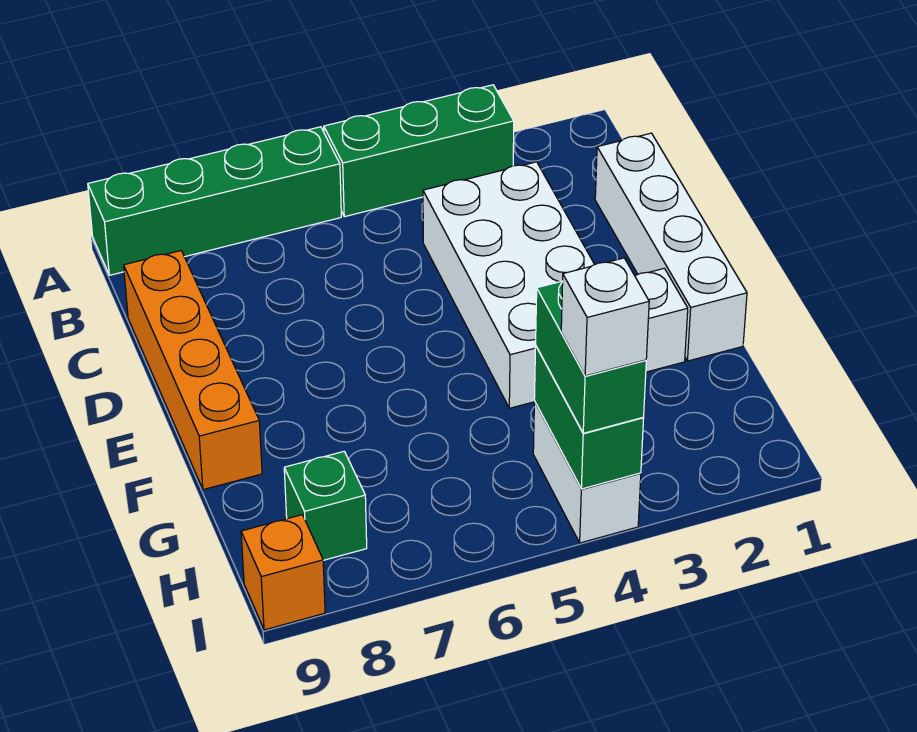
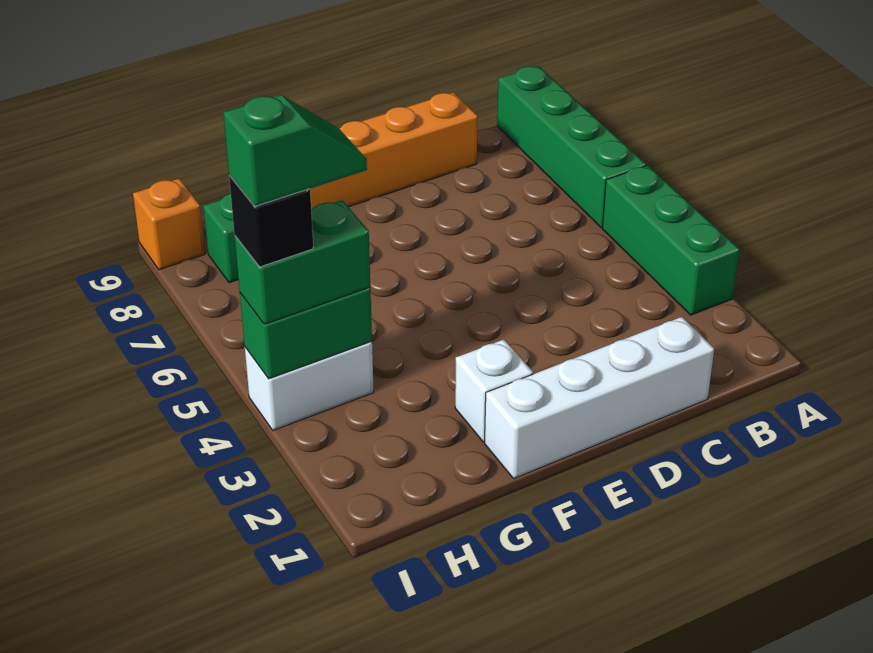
white 2x4 brick [423,162,595,408] -> none
none -> green 1x2 slope [223,95,367,206]
white 1x1 brick [561,258,649,376] -> black 1x1 brick [229,175,313,267]

